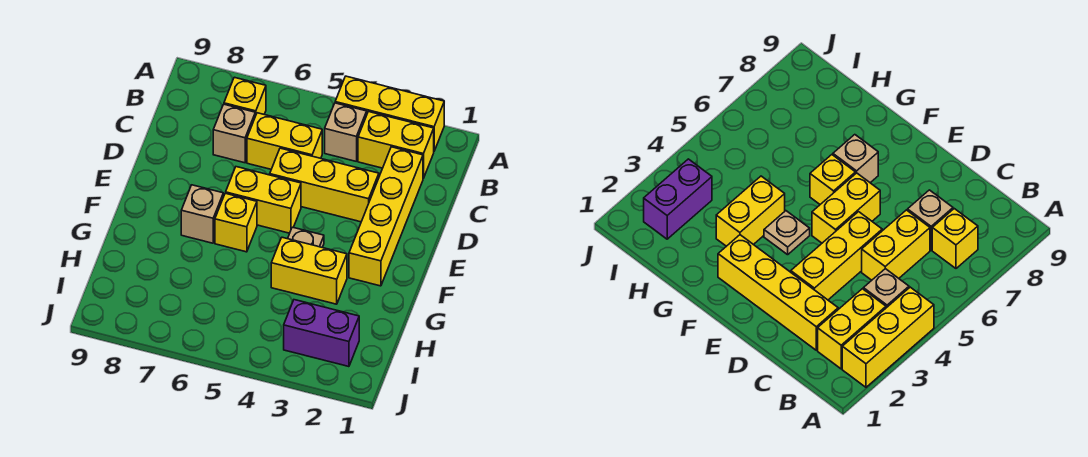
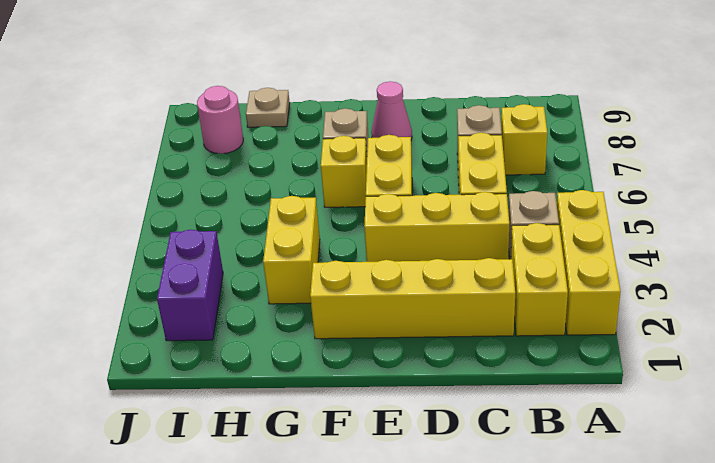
yellow 1x3 brick [270,148,379,222] -> yellow 1x3 brick turned to [364,192,509,262]
none -> pink 1x1 cone [371,81,412,139]
tan 1x1 plate [288,227,324,247] -> tan 1x1 plate moved to [246,88,290,127]
none -> pink 1x1 round brick [197,86,243,154]

